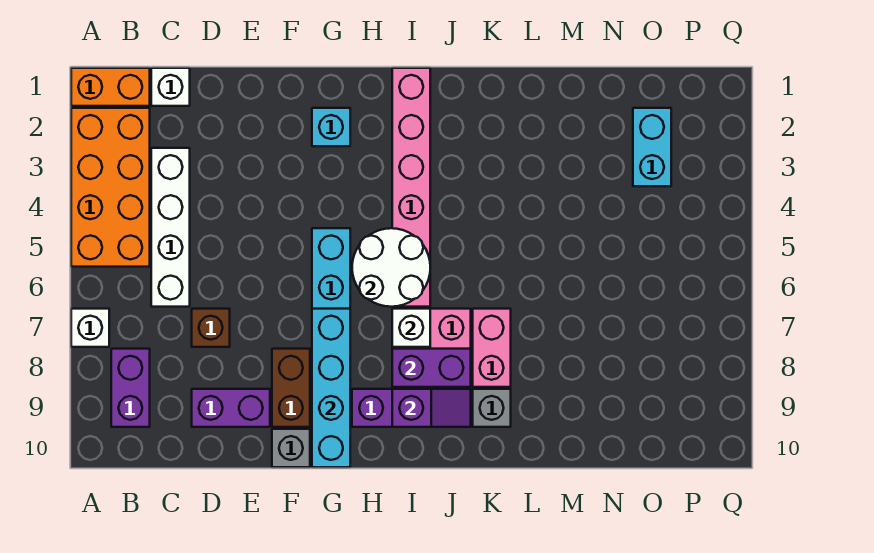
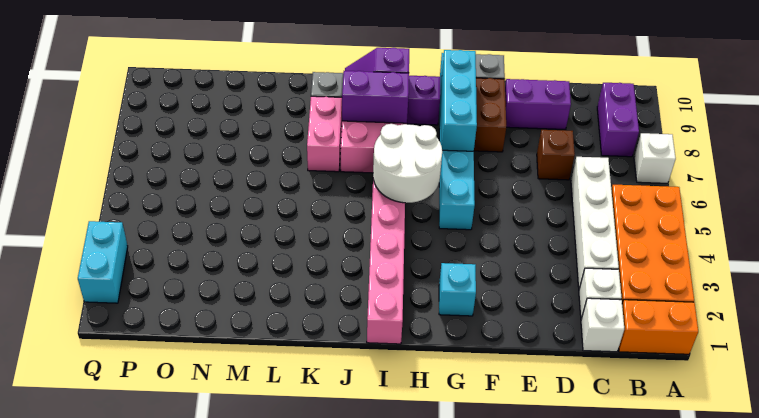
cyan 1x4 brick [312,309,350,467] -> cyan 1x3 brick [442,50,477,151]
white 1x1 brick [392,309,430,347] -> white 1x1 brick moved to [579,268,622,319]
cyan 1x2 brick [633,108,671,186] -> cyan 1x2 brick moved to [78,221,128,303]

